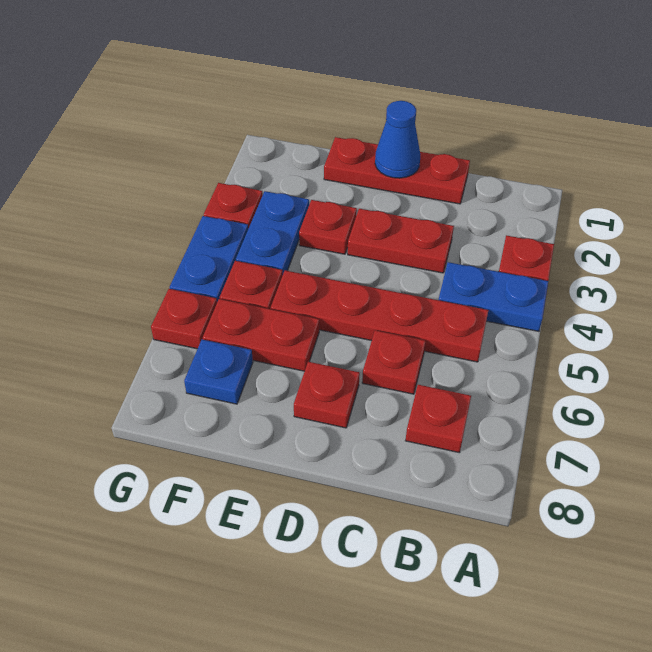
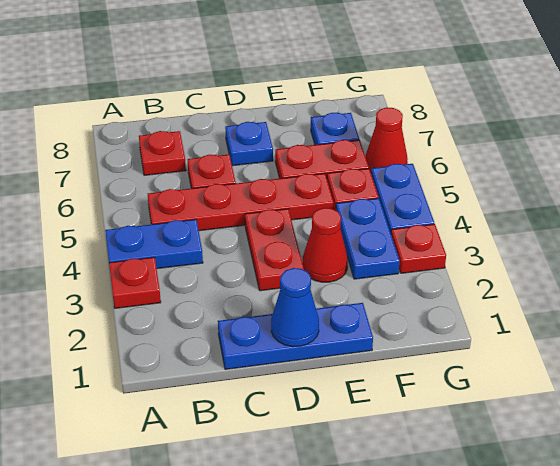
red 1x3 plate [324,137,470,204] -> blue 1x3 plate [218,303,373,369]
red 1x2 plate [348,209,454,273] -> red 1x2 plate turned to [245,209,304,291]
red 1x1 plate [294,362,360,428] -> blue 1x1 plate [225,122,273,166]
red 1x1 plate [299,200,357,254] -> red 1x1 cone [303,208,348,282]
red 1x1 plate [151,289,217,349] -> red 1x1 cone [366,108,407,172]

